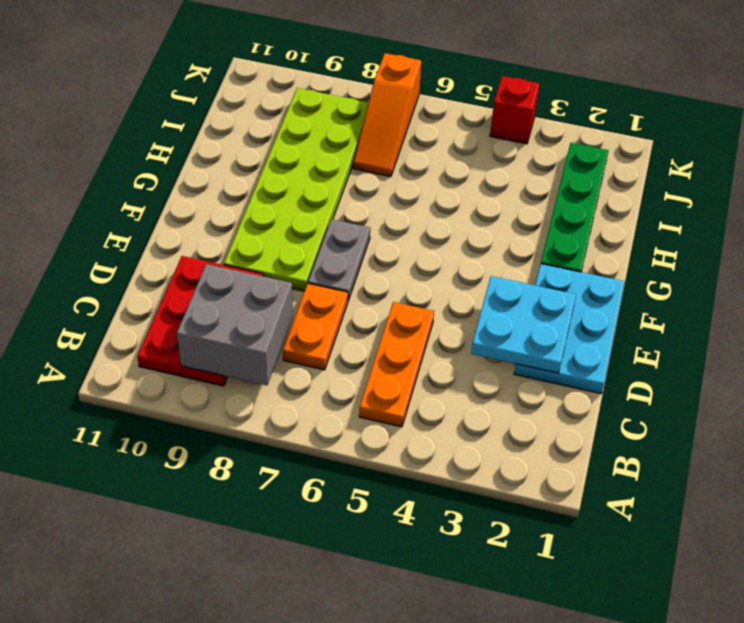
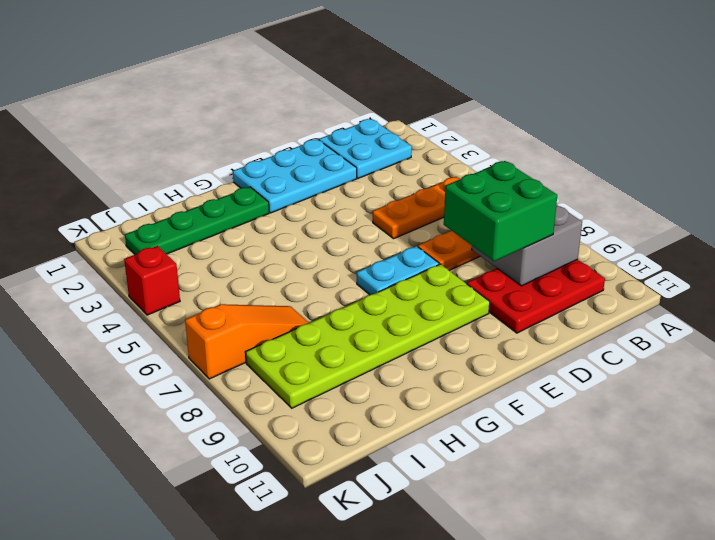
none -> green 2x2 brick [444,161,557,261]
cyan 2x2 plate [471,276,576,373] -> cyan 2x2 plate moved to [319,119,412,178]
grey 1x2 plate [308,219,370,301] -> cyan 1x2 plate [357,246,439,295]

